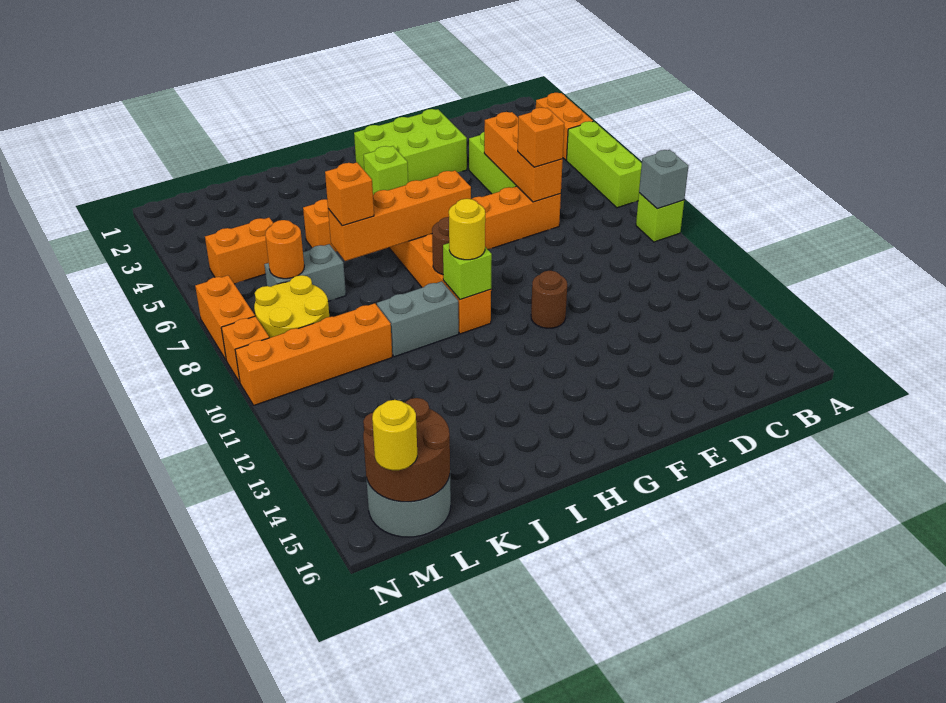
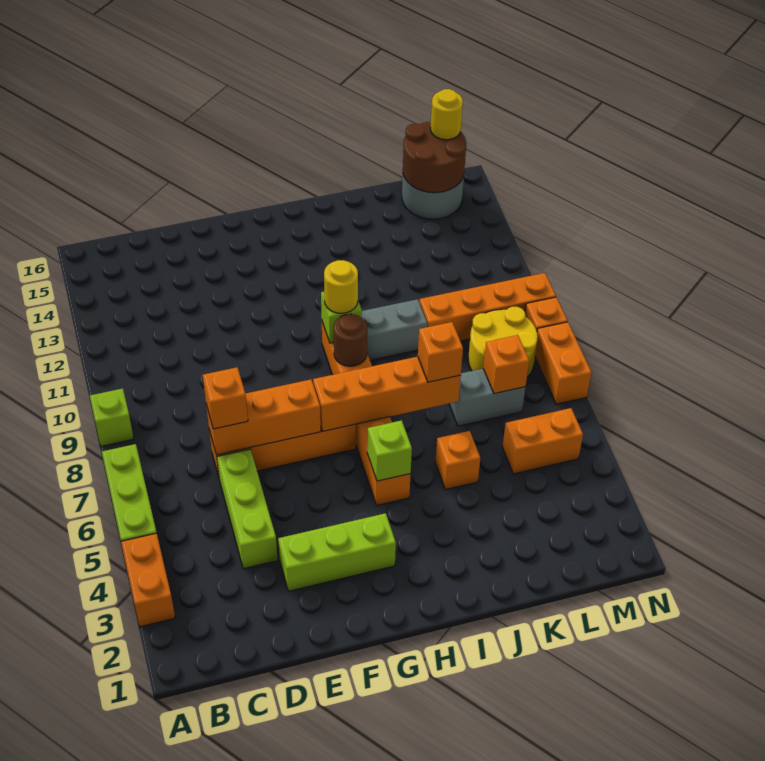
grey 1x1 brick [639,150,688,209] -> none
orange 1x3 brick [484,112,563,202] -> orange 1x3 brick turned to [206,380,321,455]
lime 2x3 brick [354,109,467,182] -> lime 1x3 brick [278,513,396,591]
brown 1x1 round brick [531,271,567,328] -> none
orange 1x1 round brick [265,220,304,279] -> orange 1x1 brick [483,335,529,394]

